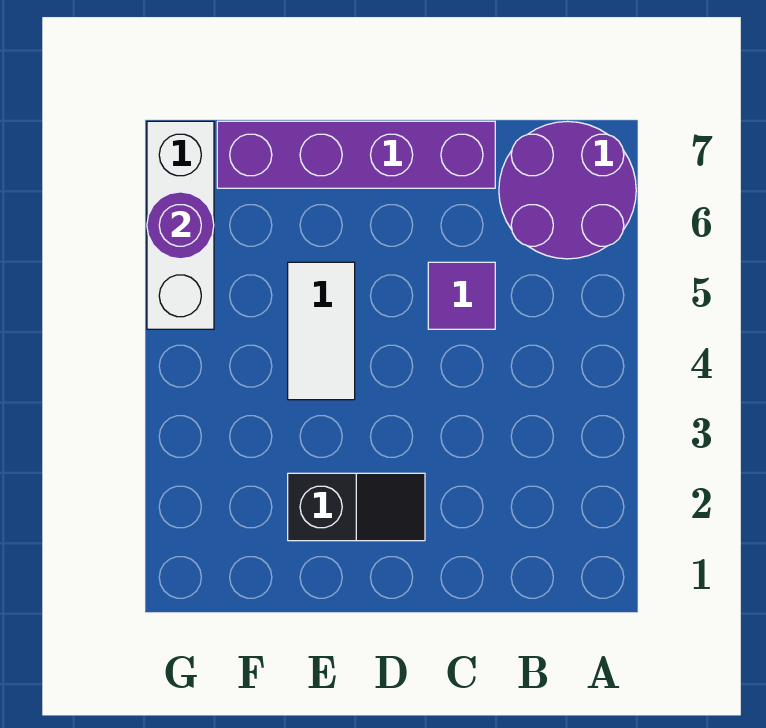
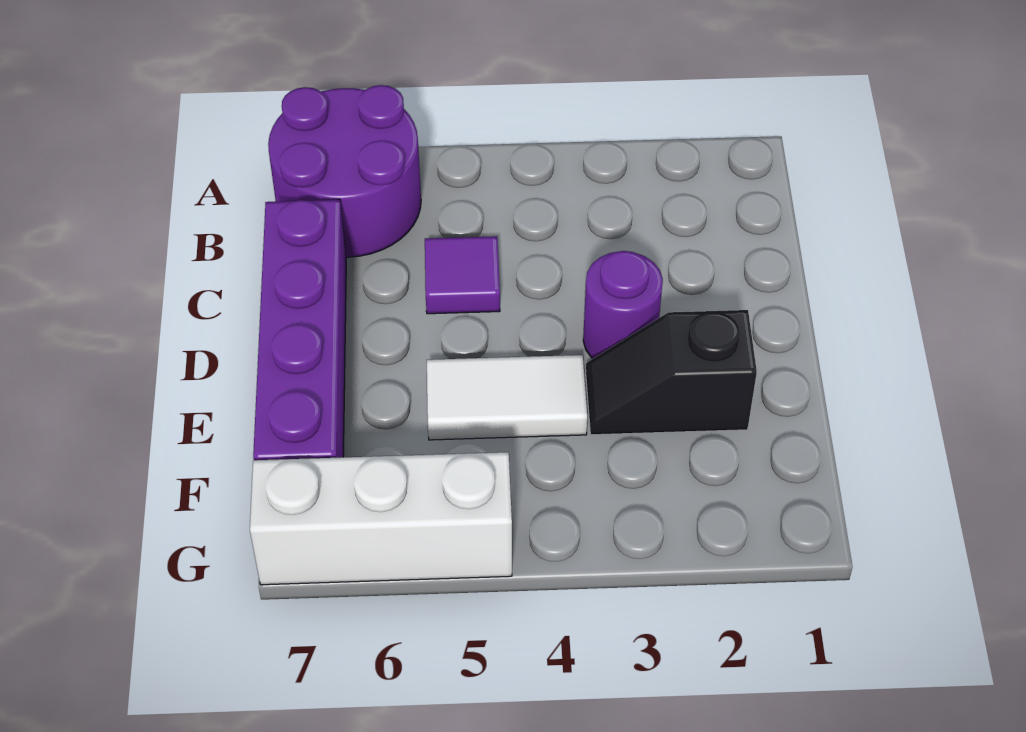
black 1x2 slope [288,473,425,541] -> black 1x2 slope turned to [586,310,757,435]
purple 1x1 round brick [147,192,214,259] -> purple 1x1 round brick moved to [583,251,663,359]

